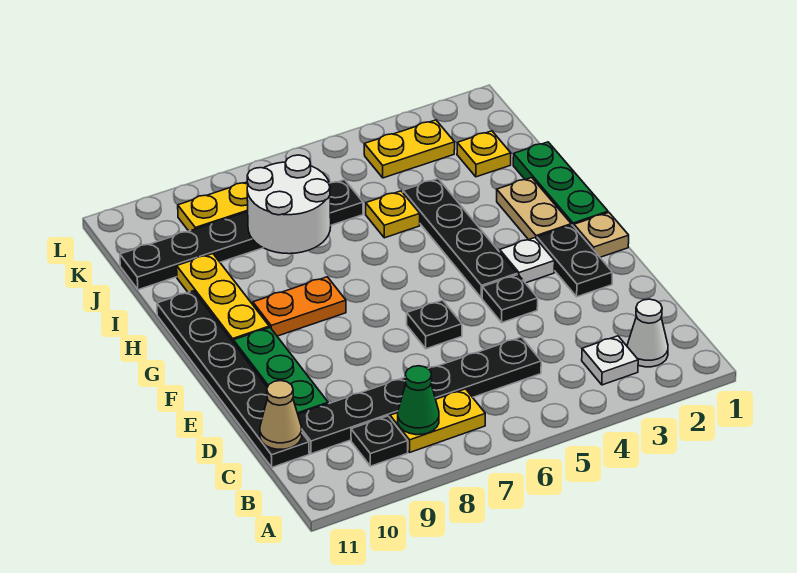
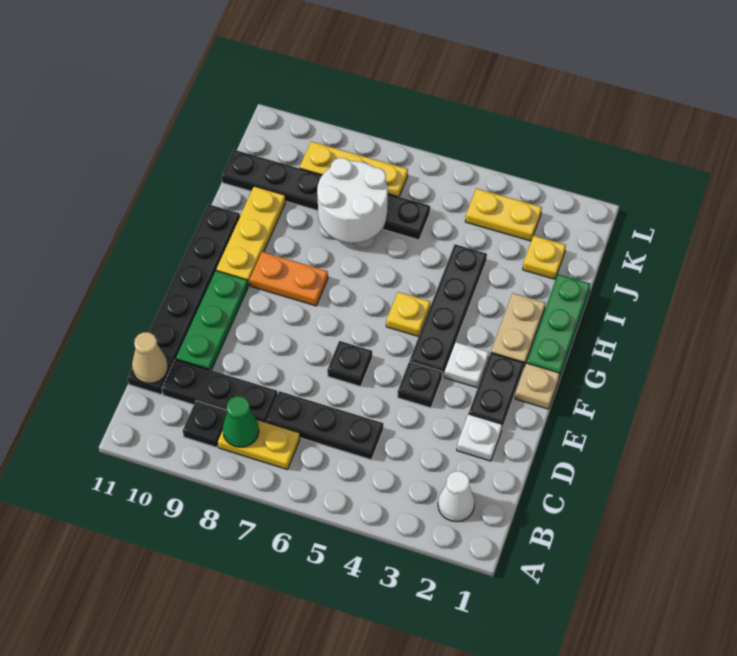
white 1x1 plate [582,336,638,385] -> white 1x1 plate moved to [457,414,502,461]
yellow 1x1 plate [366,191,420,238] -> yellow 1x1 plate moved to [386,292,430,337]

